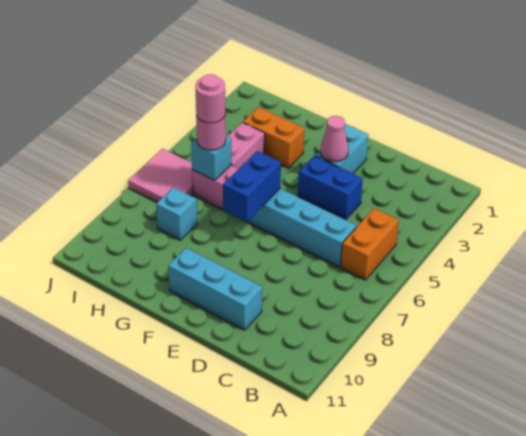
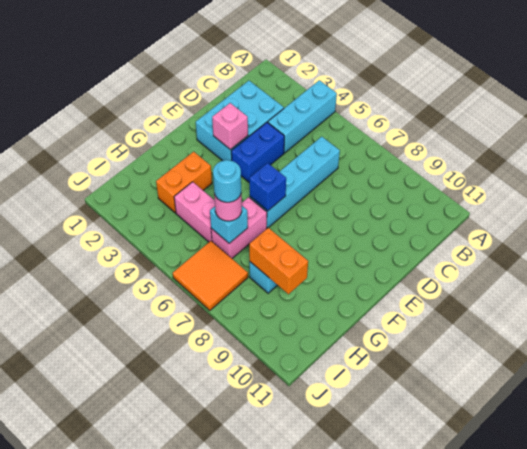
orange 1x2 brick [341,208,399,280] -> orange 1x2 brick moved to [249,228,308,294]
cyan 1x3 brick [168,248,262,330] -> cyan 1x3 brick moved to [268,80,337,153]
cyan 1x2 brick [315,124,368,173] -> cyan 2x3 brick [196,81,284,161]
pink 1x1 cone [320,116,348,162] -> pink 1x1 brick [212,103,248,150]
blue 1x2 brick [223,151,281,222] -> blue 1x1 brick [249,163,286,211]
pink 1x1 round brick [196,74,225,123] -> cyan 1x1 round brick [213,160,241,202]
pink 2x2 tile [128,149,193,202] -> orange 2x2 tile [173,241,248,311]

